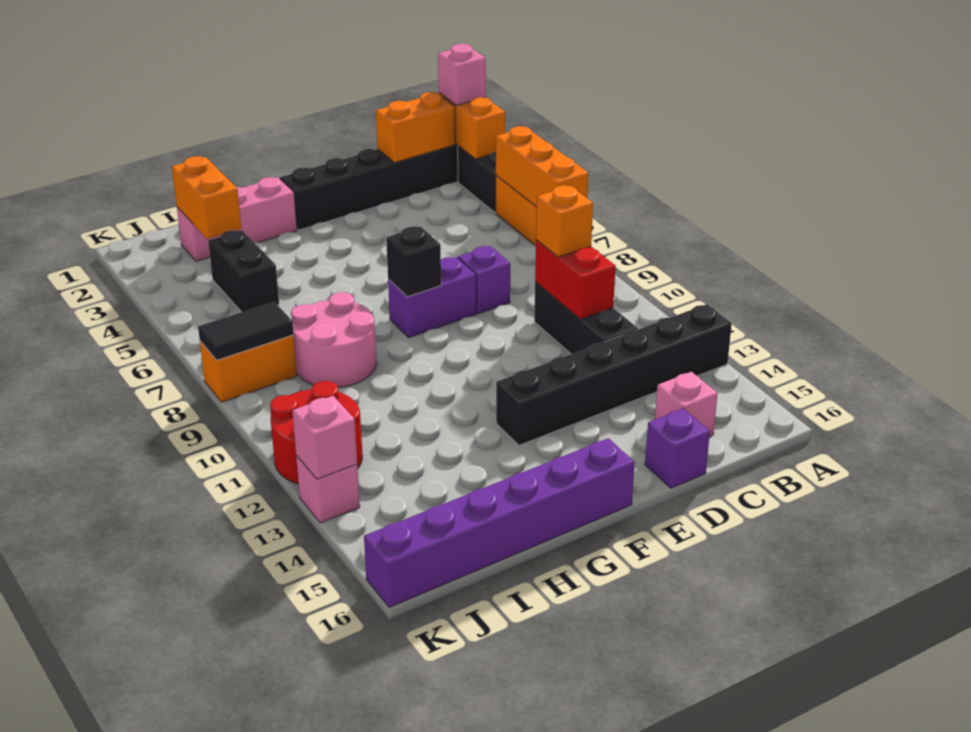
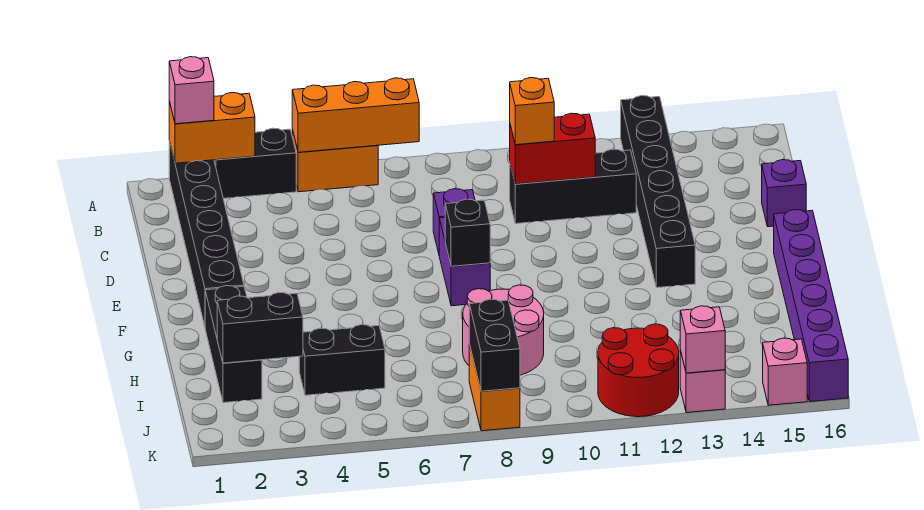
orange 1x2 brick [376,92,455,163] -> none
pink 1x1 brick [655,372,718,437] -> pink 1x1 brick moved to [763,338,807,405]
pink 1x3 brick [177,177,297,261] -> black 1x3 brick [205,286,262,403]
orange 1x2 brick [172,156,241,239] -> black 1x2 brick [217,292,303,363]
black 1x2 tile [198,302,294,360] -> black 1x2 brick [469,299,520,391]

